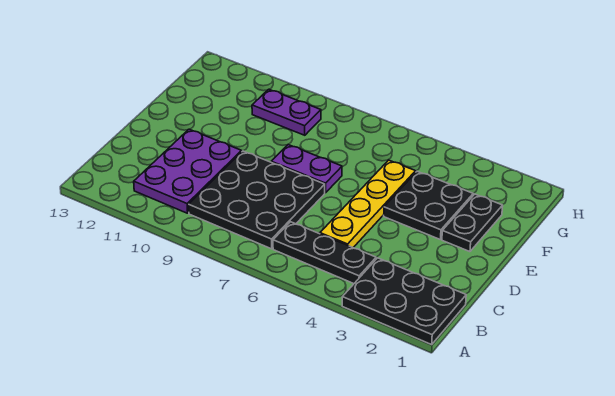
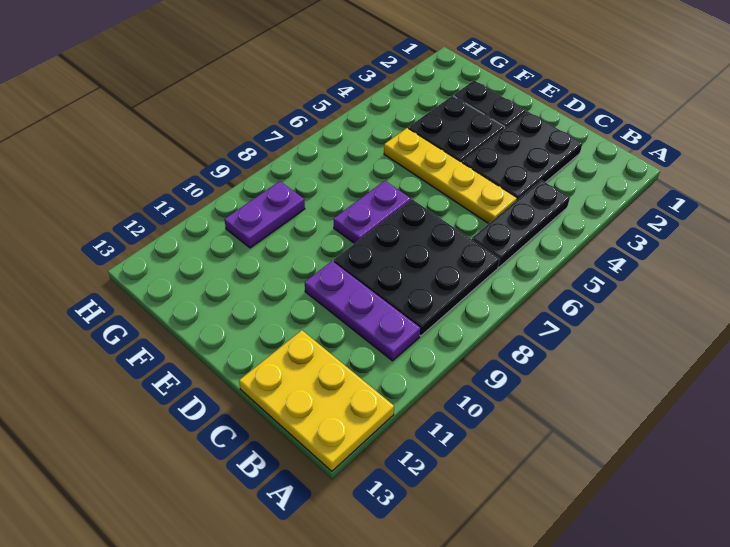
black 2x3 plate [342,258,466,345] -> black 2x3 plate moved to [462,111,582,200]
none -> yellow 2x3 plate [239,330,394,471]
purple 2x3 plate [134,129,242,213] -> purple 1x3 plate [305,261,420,361]

